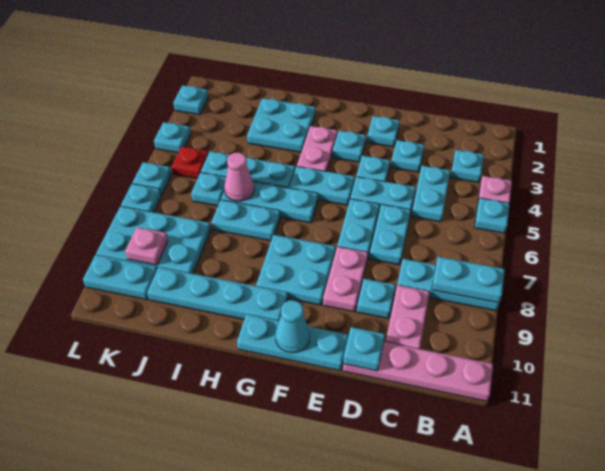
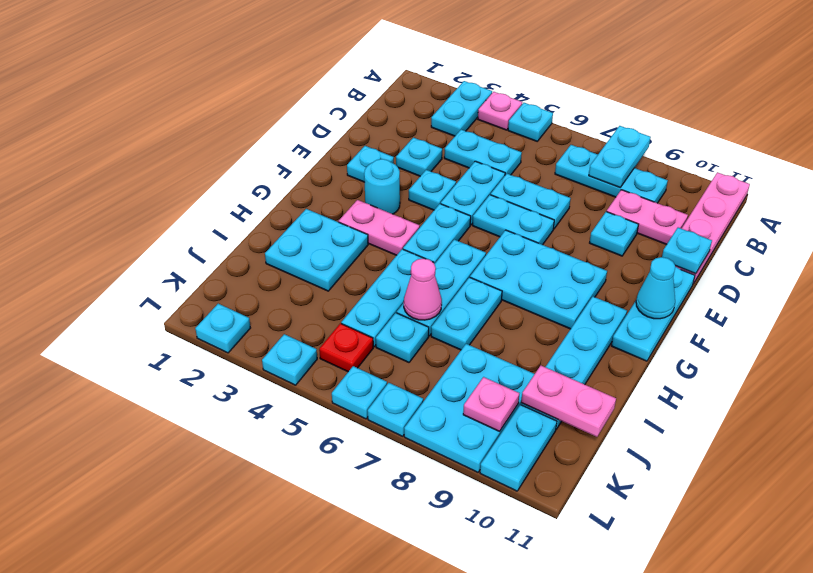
cyan 1x3 plate [397,259,499,311] -> cyan 1x3 plate turned to [555,145,668,203]
cyan 1x1 plate [451,150,484,182] -> cyan 1x2 plate [431,81,492,136]
pink 1x2 plate [323,247,368,312] -> pink 1x2 plate moved to [521,365,616,437]
cyan 1x1 plate [333,131,366,162] -> cyan 1x1 round brick [364,159,400,214]
cyan 2x2 plate [256,235,336,305] -> cyan 2x3 plate [470,230,607,329]

